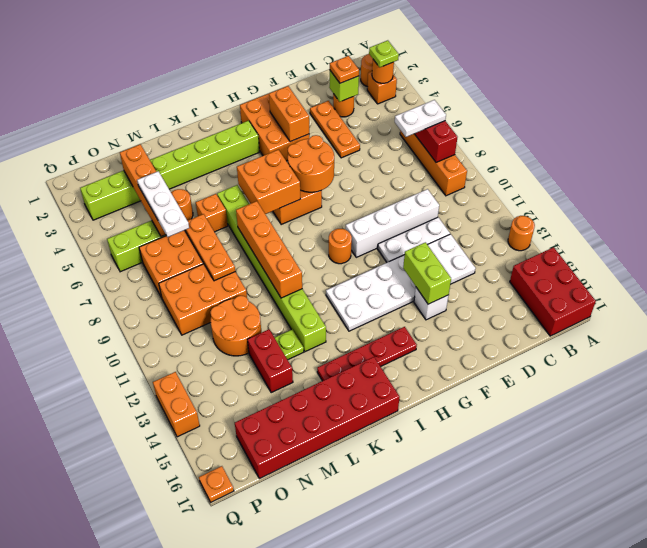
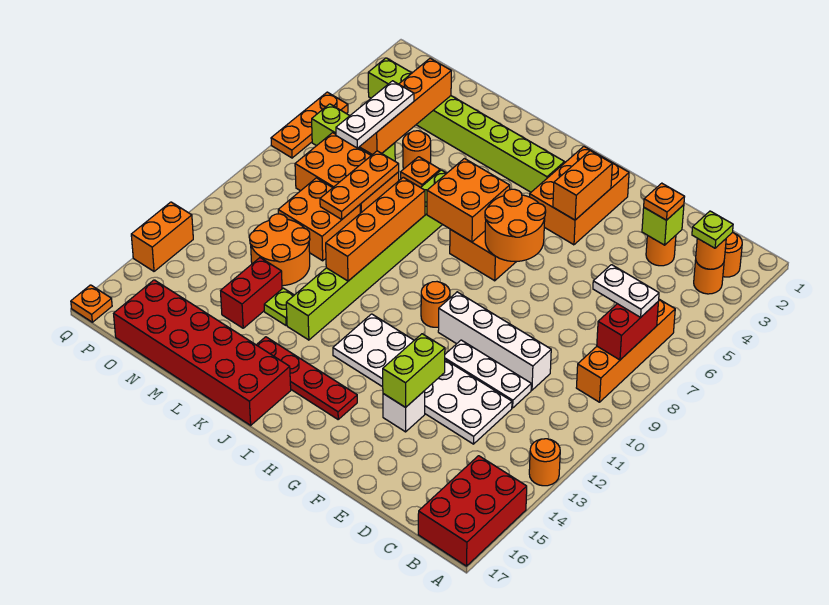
orange 1x1 brick [367,71,397,104] -> orange 1x1 round brick [694,260,724,294]
orange 1x3 plate [310,101,360,158] -> orange 1x3 plate moved to [271,92,348,158]
orange 2x3 brick [159,264,247,335] -> orange 2x2 brick [278,178,360,261]

